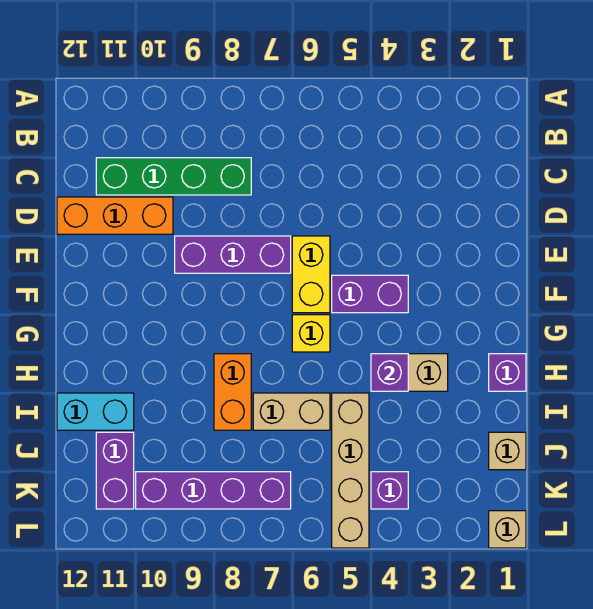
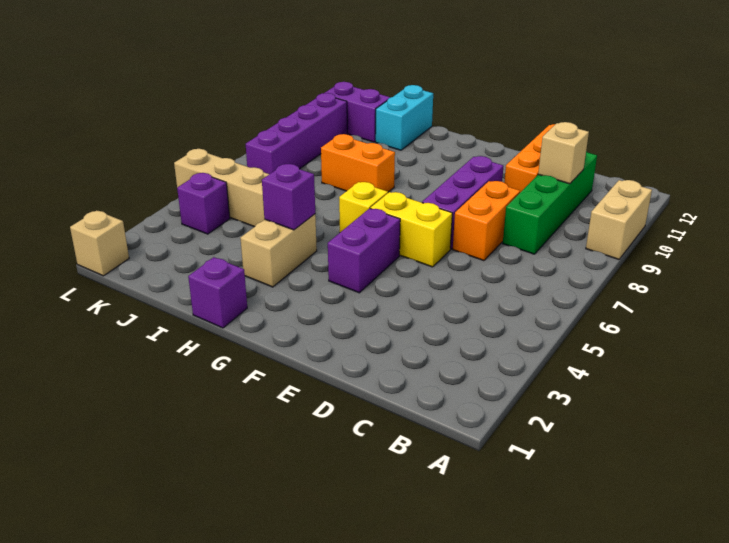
none -> orange 1x2 brick [453,181,520,261]
tan 1x2 brick [253,393,330,430] -> tan 1x2 brick moved to [586,180,652,259]
tan 1x1 brick [489,432,526,470] -> tan 1x1 brick moved to [538,122,589,184]

